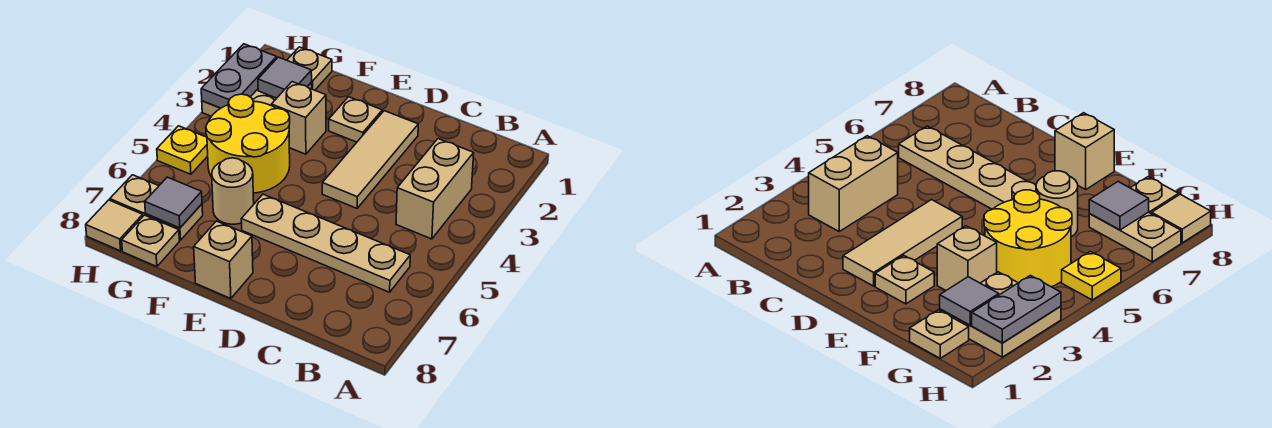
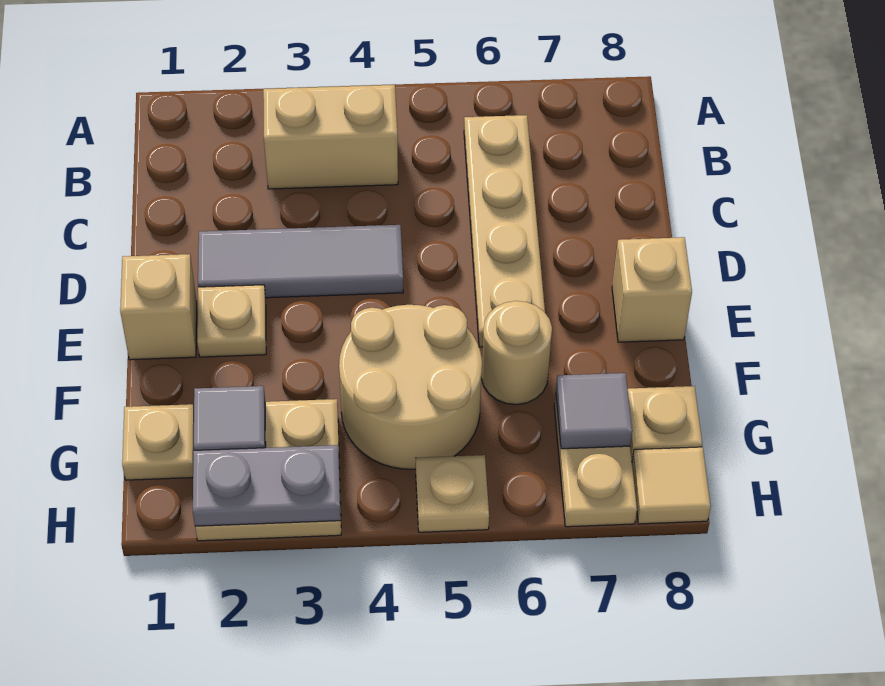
tan 1x3 tile [322,111,418,208] -> grey 1x3 tile [198,225,403,298]
tan 1x1 brick [271,82,326,154] -> tan 1x1 brick moved to [120,254,197,360]
yellow 2x2 round brick [206,94,290,193] -> tan 2x2 round brick [339,305,482,469]
yellow 1x1 plate [157,126,208,174] -> tan 1x1 plate [416,455,489,532]

